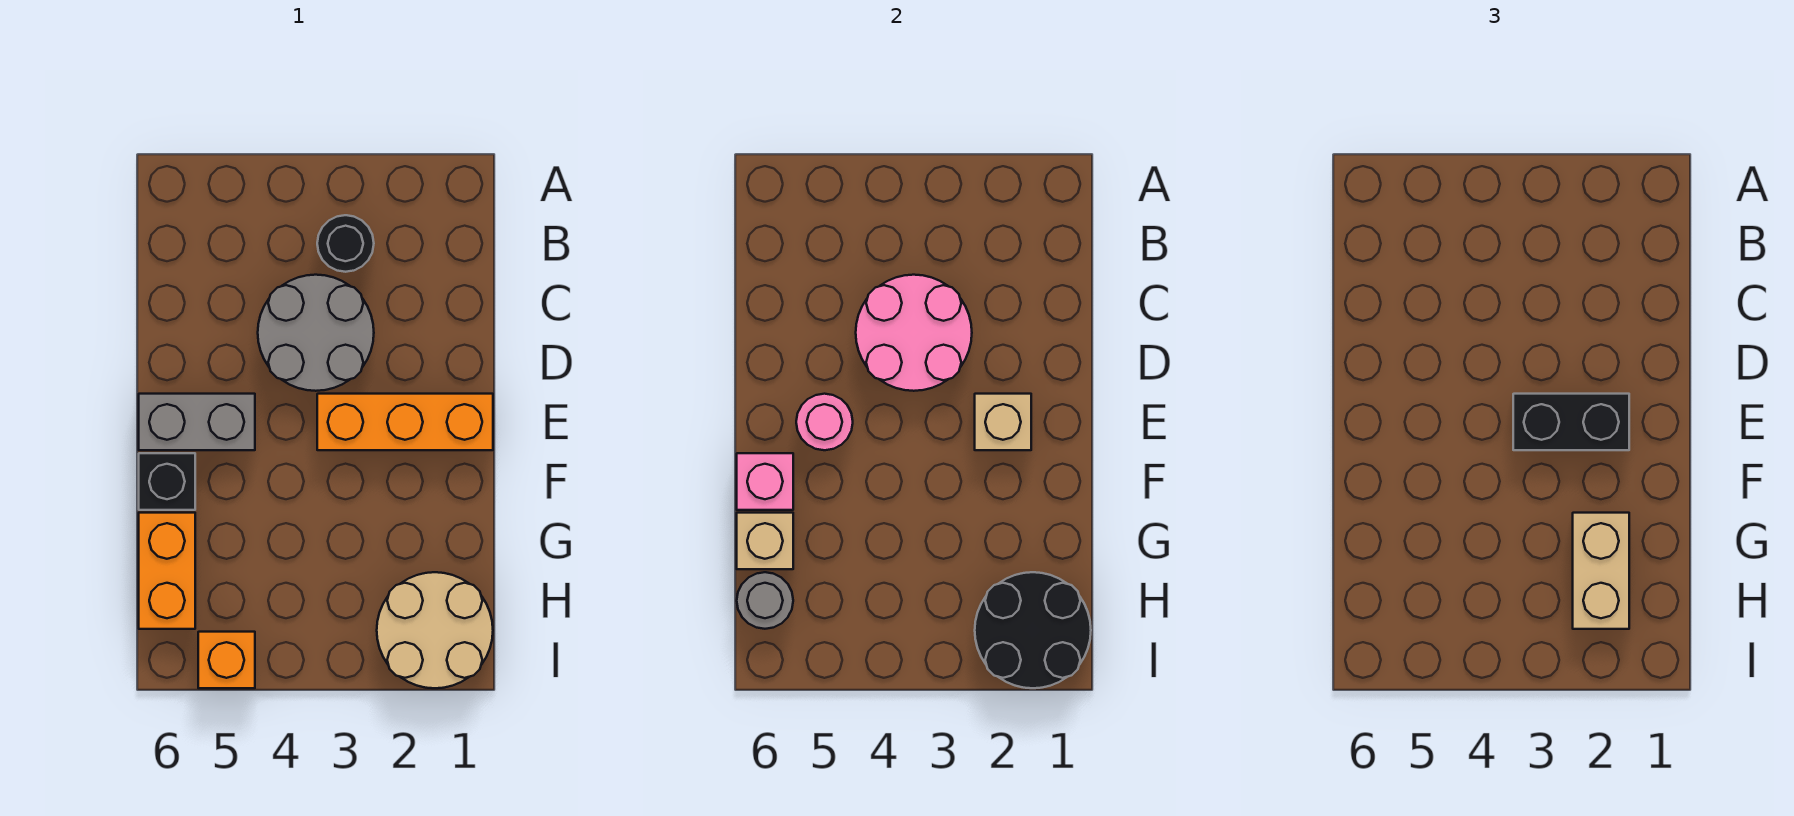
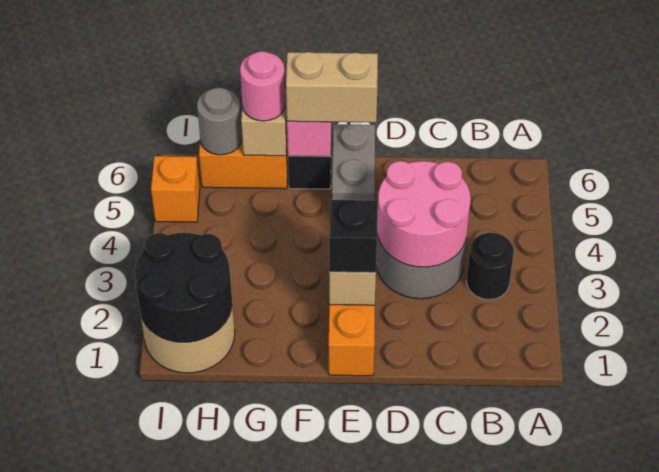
black 1x2 brick [1513,394,1629,450] -> black 1x1 brick [329,200,377,273]
pink 1x1 round brick [796,394,853,450] -> pink 1x1 round brick moved to [240,51,285,121]
tan 1x2 brick [1573,513,1629,629] -> tan 1x2 brick moved to [286,52,378,123]

